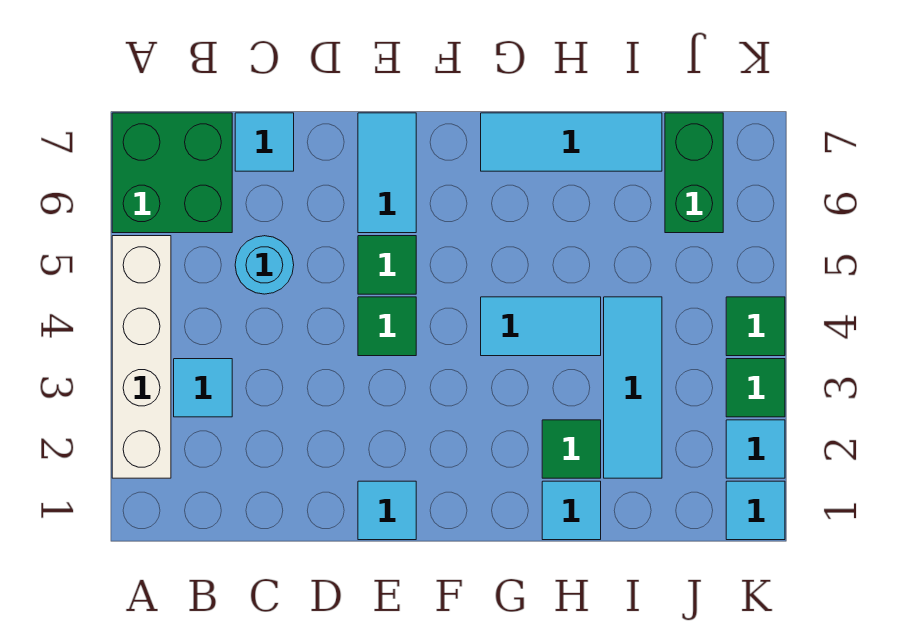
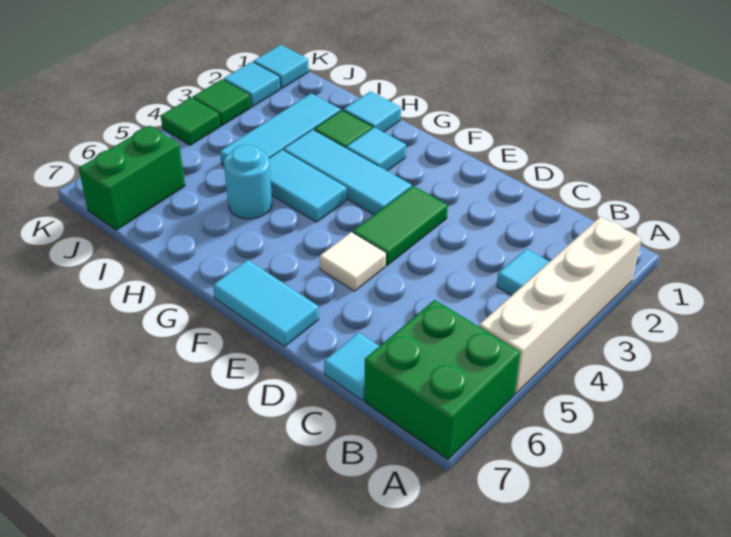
cyan 1x1 round brick [235,236,294,294] -> cyan 1x1 round brick moved to [224,145,272,219]
cyan 1x1 tile [358,481,416,540] -> cyan 1x1 tile moved to [346,127,406,171]
green 1x1 tile [358,297,416,356] -> green 1x2 tile [353,186,448,265]
green 1x1 tile [358,236,416,294] -> white 1x1 tile [320,232,386,291]
cyan 1x2 tile [358,113,416,233] -> cyan 1x2 tile turned to [213,260,319,346]
cyan 1x3 tile [481,113,662,171] -> cyan 1x3 tile moved to [283,130,412,215]

